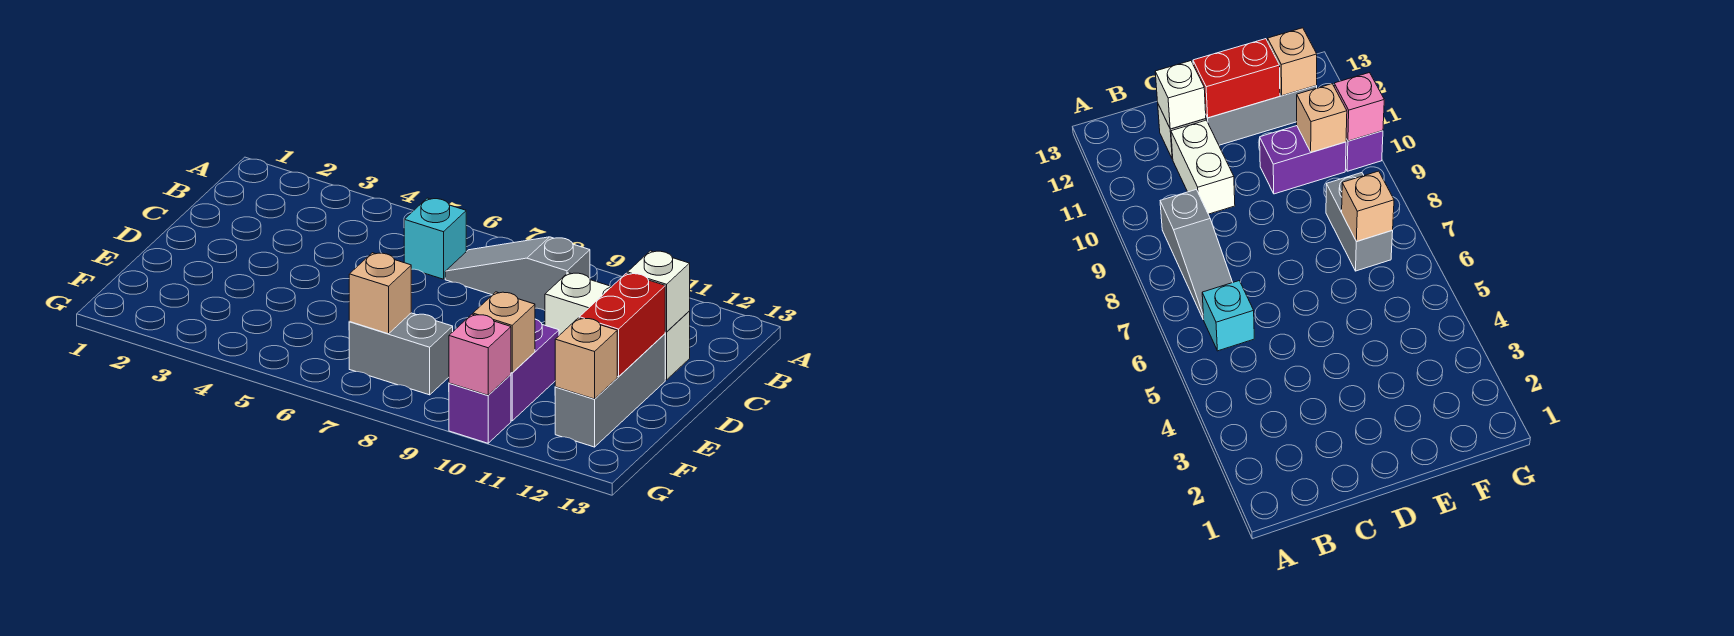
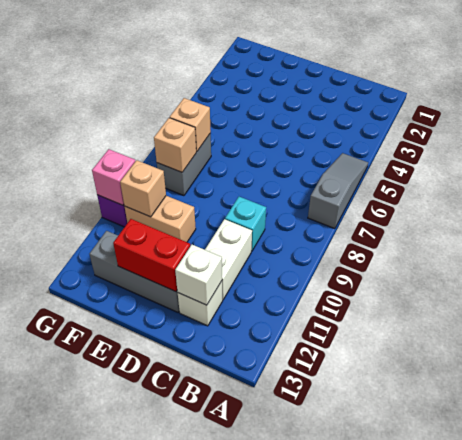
cyan 1x1 brick [404,198,466,279] -> cyan 1x1 brick moved to [225,197,266,251]
grey 1x3 slope [445,237,590,310] -> grey 1x3 slope moved to [308,153,368,229]
purple 1x2 brick [511,319,559,421] -> tan 1x2 brick [125,196,196,242]
tan 1x1 brick [555,318,617,399] -> tan 1x1 brick moved to [154,118,196,172]

